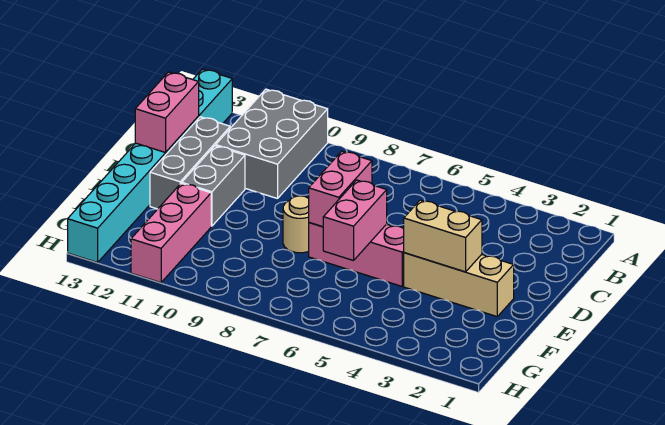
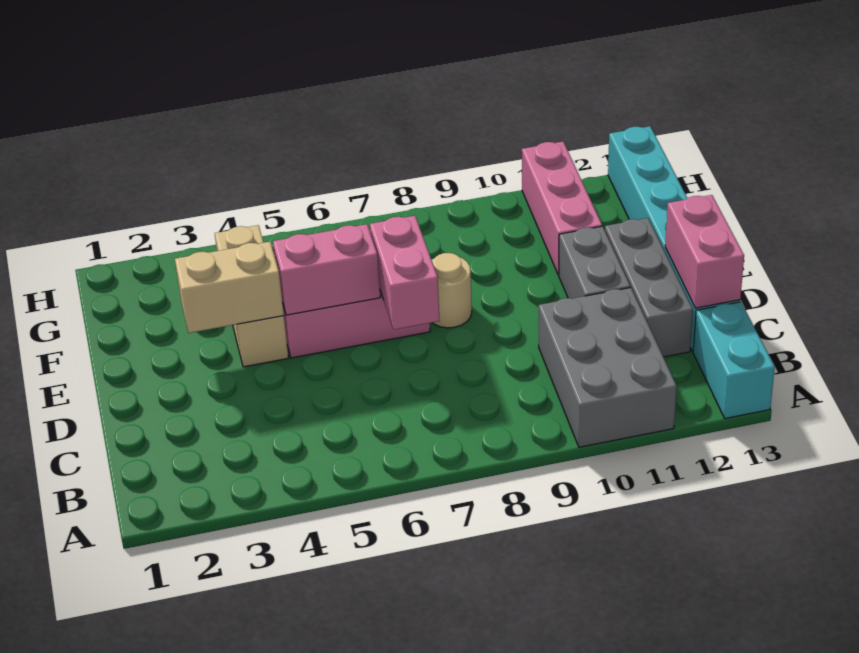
tan 1x3 brick [404,253,514,316] -> tan 1x3 brick turned to [215,225,288,367]
pink 1x2 brick [323,180,387,261] -> pink 1x2 brick turned to [273,224,380,315]

